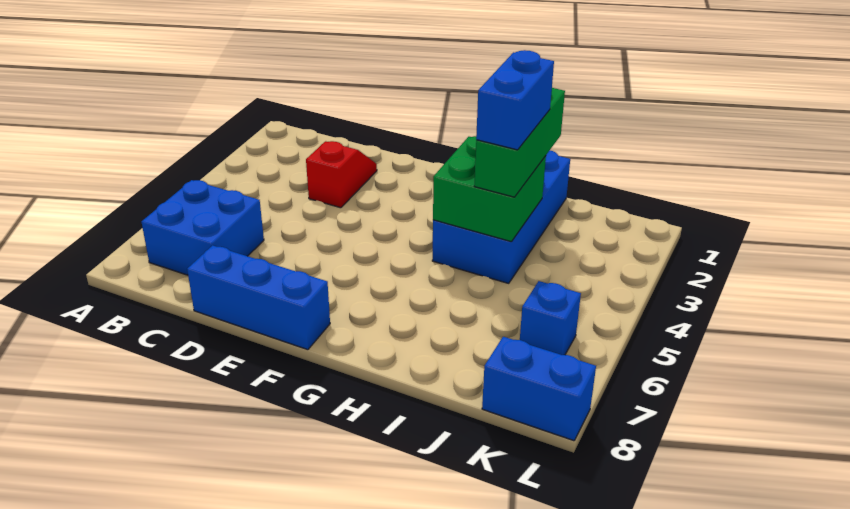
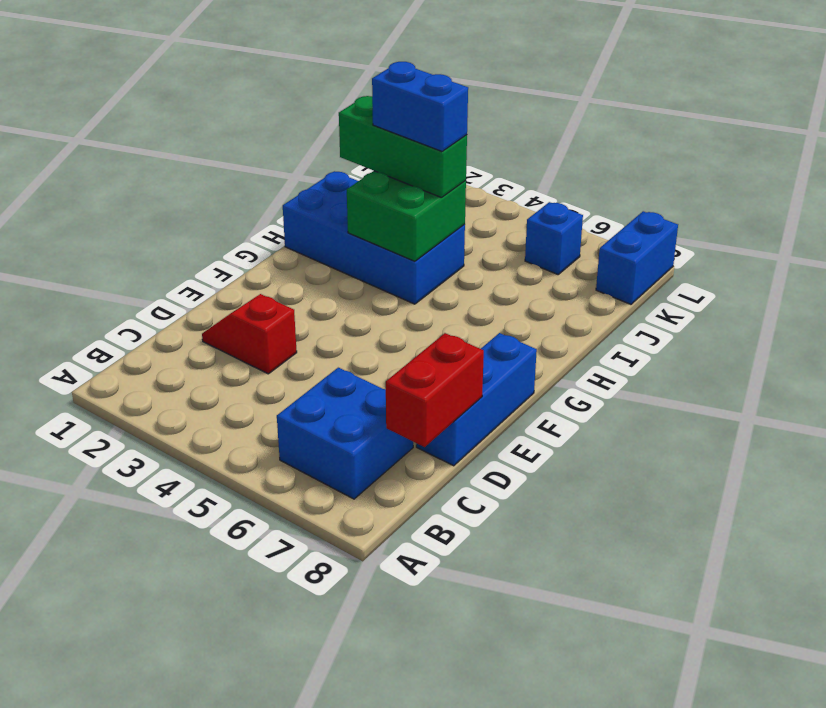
none -> red 1x2 brick [386,333,484,447]

